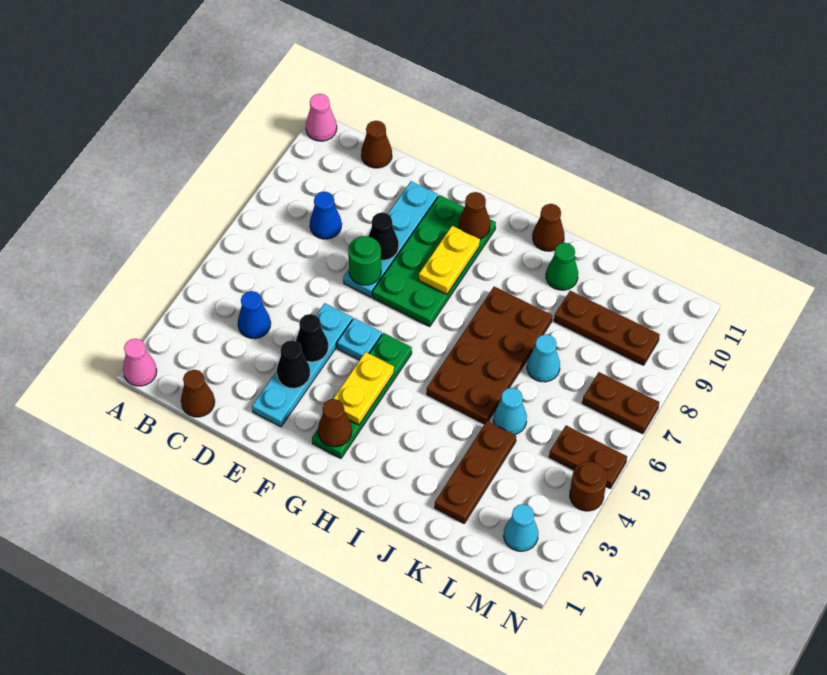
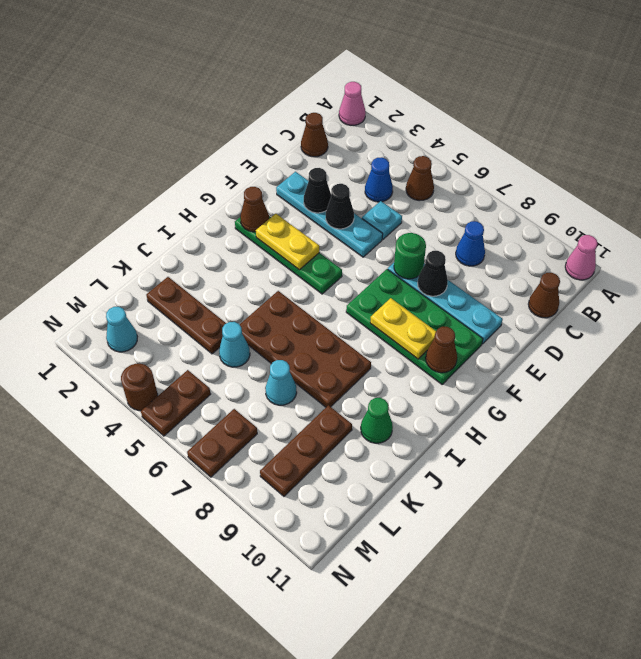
cyan 1x1 plate [337,318,382,360] -> cyan 1x1 plate moved to [362,201,402,239]
brown 1x1 cone [533,204,564,251] -> brown 1x1 cone moved to [406,156,434,201]

